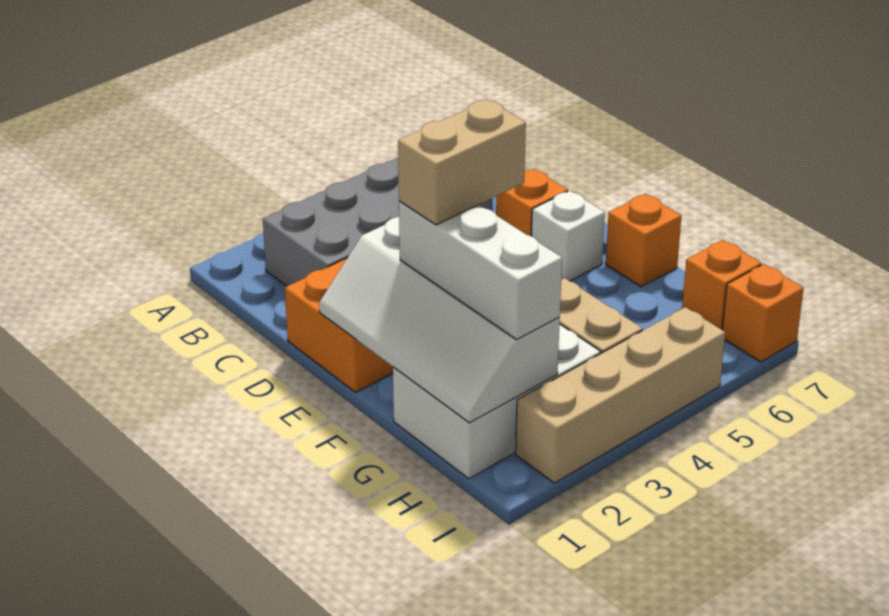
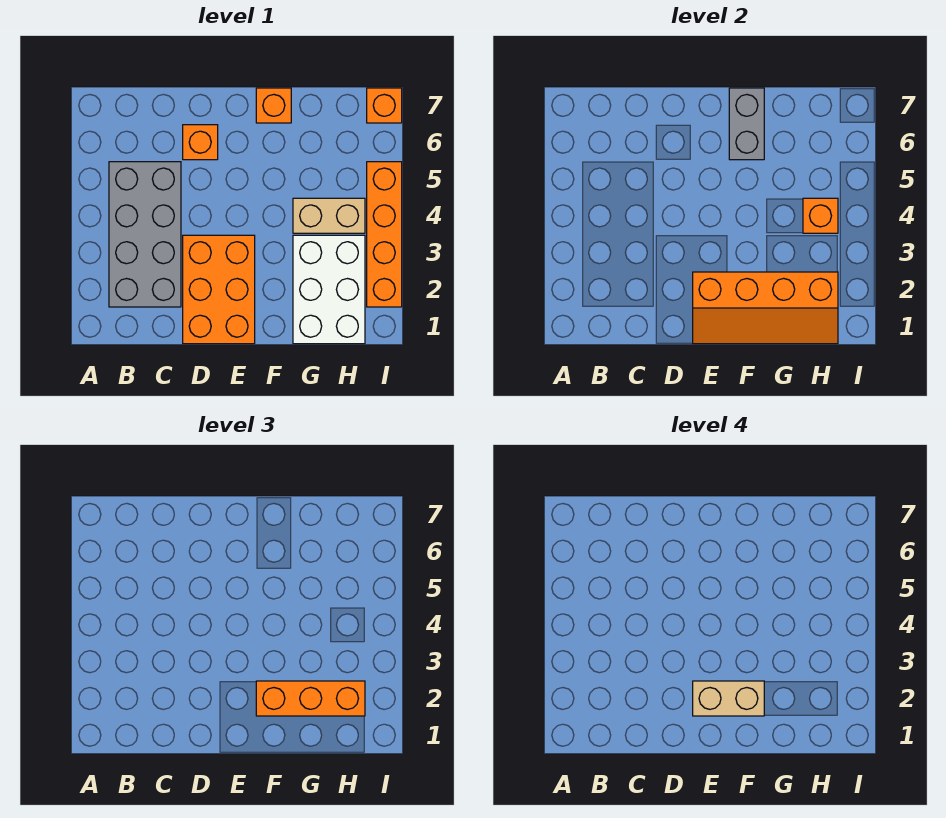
white 2x4 slope [319,217,560,423] -> orange 2x4 slope [693,272,838,344]
white 1x1 brick [532,191,605,281] -> none
white 1x3 brick [399,201,562,340] -> orange 1x3 brick [256,681,365,716]
tan 1x2 brick [398,100,526,225] -> tan 1x2 brick turned to [693,681,764,716]
none -> grey 1x2 brick [729,88,764,160]
orange 1x1 brick [682,240,761,330] -> orange 1x1 brick moved to [803,198,838,233]
tan 1x4 brick [516,307,725,483] -> orange 1x4 brick [367,162,402,307]

